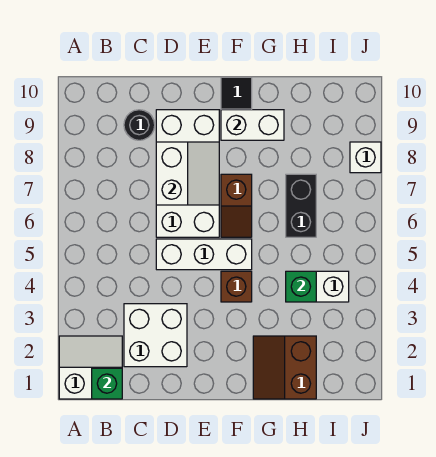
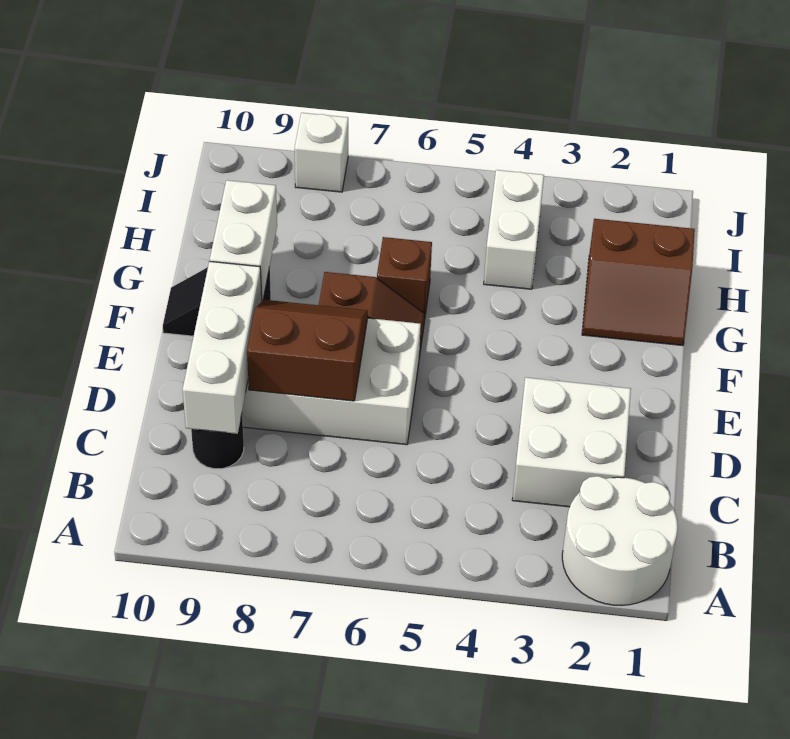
white 2x2 slope [59,336,122,399] -> white 2x2 round brick [562,476,678,606]
green 1x1 brick [92,368,122,399] -> none
white 1x3 brick [156,239,252,270] -> white 1x3 brick moved to [183,261,262,434]
white 2x2 slope [156,142,219,205] -> brown 2x2 slope [247,300,368,401]
brown 1x1 brick [221,271,252,302] -> brown 1x1 brick moved to [377,237,432,315]
green 1x1 brick [286,271,316,302] -> none
black 1x2 brick [286,174,316,237] -> none

